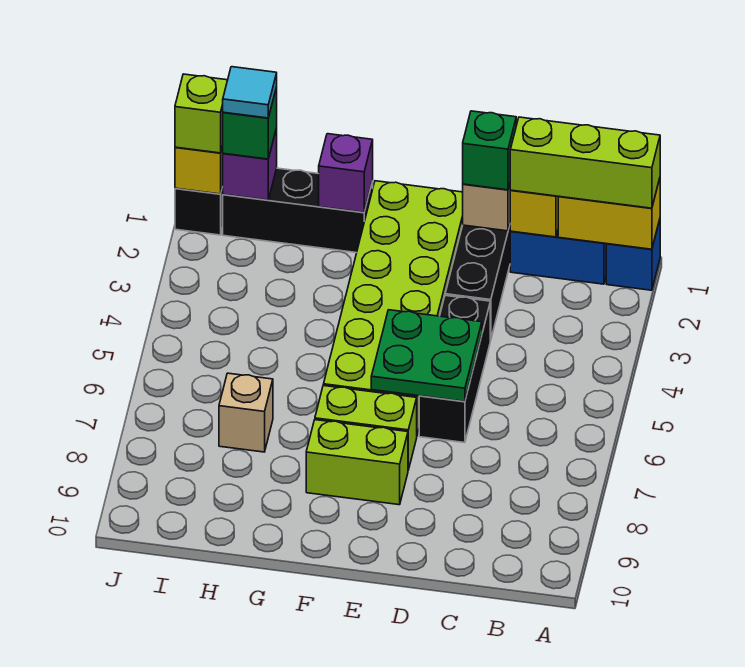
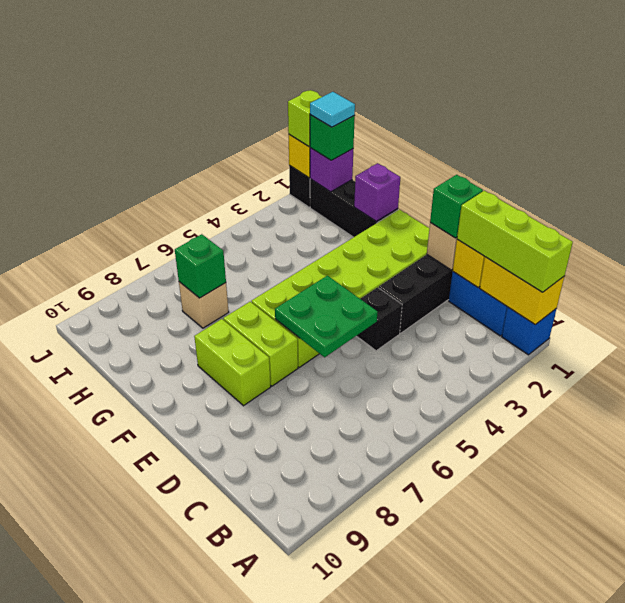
black 1x3 brick [419,296,490,443] -> black 1x1 brick [357,287,402,351]
none -> green 1x1 brick [175,234,226,298]

